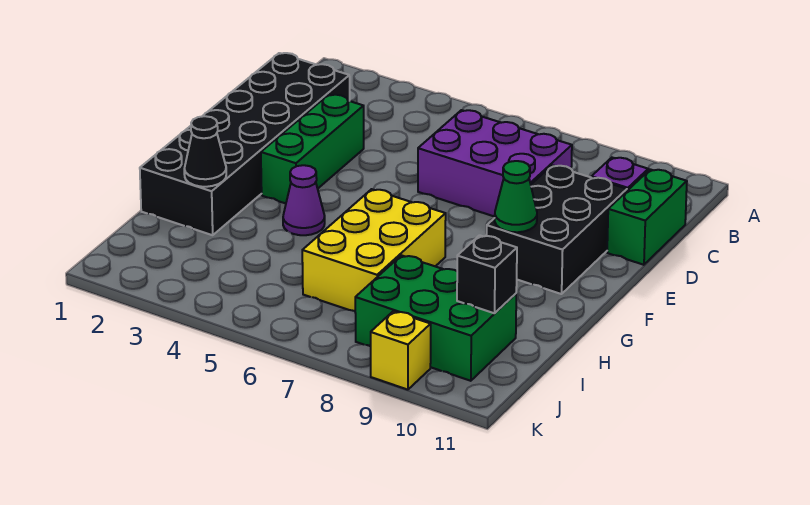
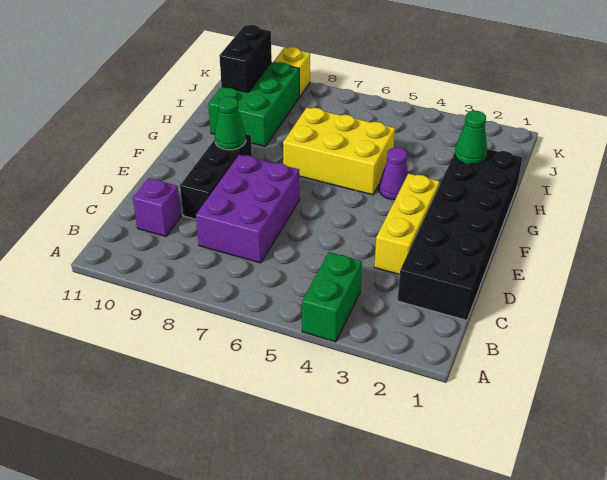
purple 2x3 brick [418,110,572,217] -> purple 2x3 brick turned to [196,154,300,263]
green 1x2 brick [607,169,687,265] -> green 1x2 brick moved to [302,252,362,342]
green 1x3 brick [261,95,364,203] -> yellow 1x3 brick [374,173,440,275]
black 2x3 brick [487,165,627,294] -> black 1x3 brick [180,134,252,219]
yellow 2x3 brick [302,189,446,311] -> yellow 2x3 brick turned to [283,108,395,195]
black 1x1 cone [184,116,226,187] -> green 1x1 cone [455,111,487,165]
green 2x3 brick [355,255,516,381] -> green 2x3 brick turned to [208,62,299,146]
black 1x1 brick [457,235,517,313] -> black 1x2 brick [219,25,272,92]

